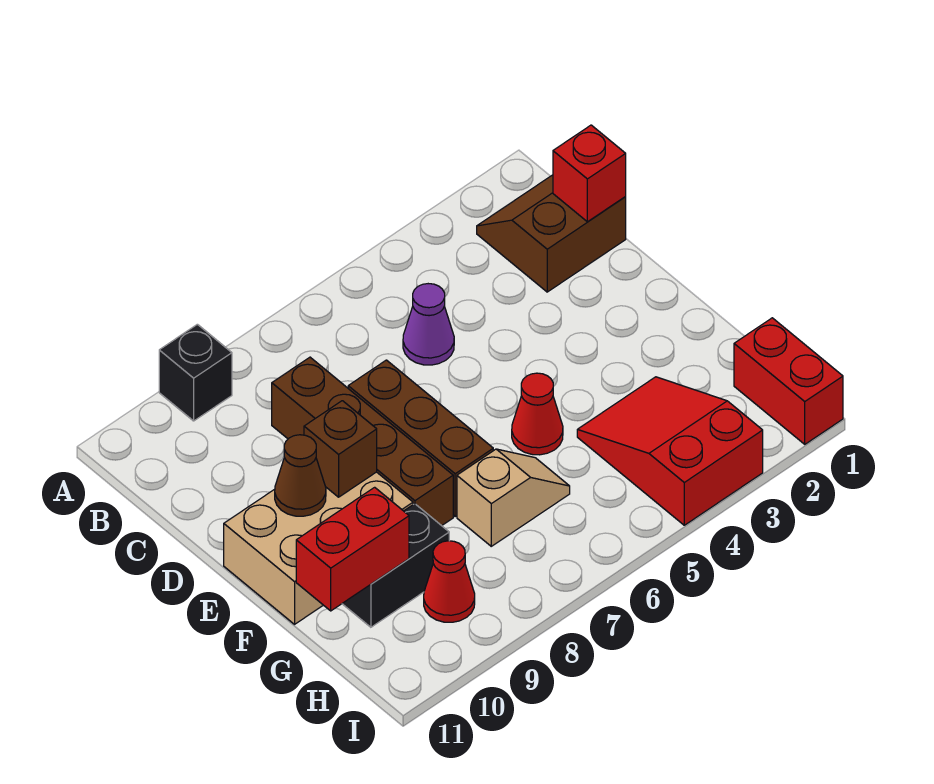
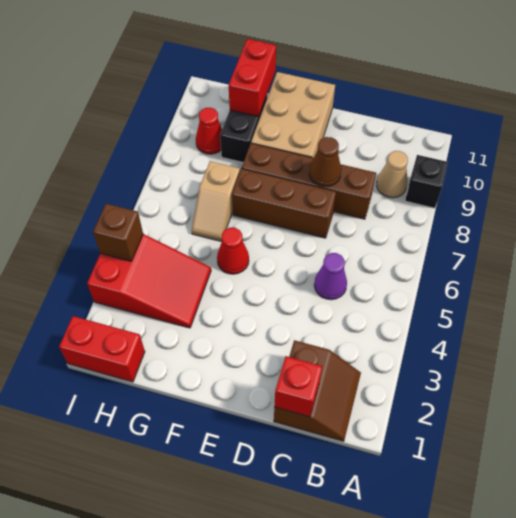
none -> tan 1x1 cone [376,151,408,198]
brown 1x1 brick [304,401,377,497] -> brown 1x1 brick moved to [93,204,143,261]
brown 1x1 cone [275,435,326,516] -> brown 1x1 cone moved to [309,137,341,187]

